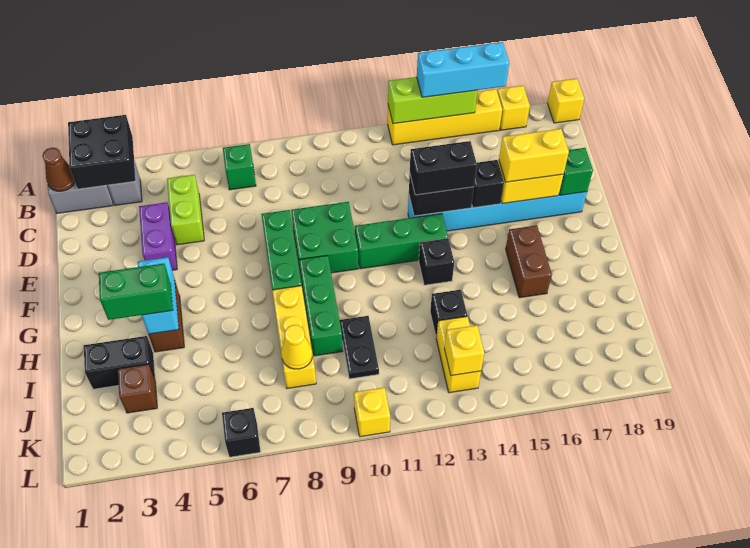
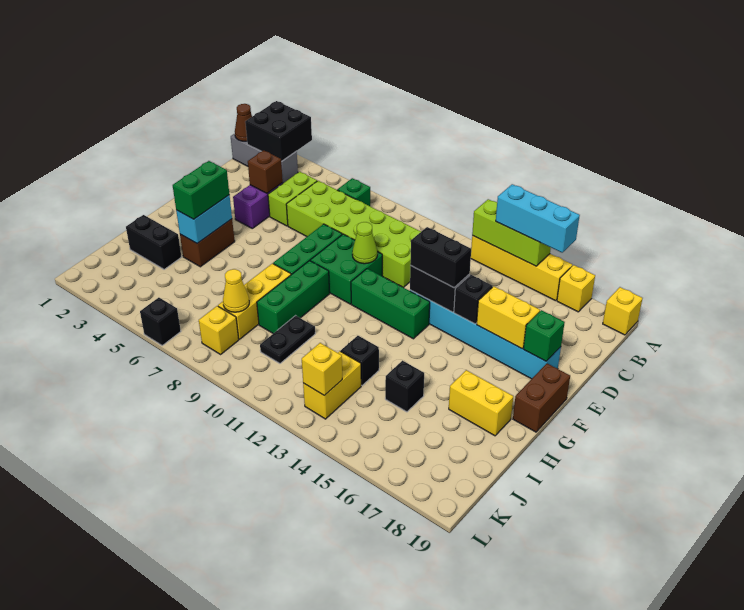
none -> lime 2x6 brick [286,181,421,287]
none -> lime 1x1 cone [352,222,377,264]
yellow 1x2 brick [499,129,569,182] -> yellow 1x2 brick moved to [449,370,513,436]
black 1x1 brick [419,238,454,285] -> black 1x1 brick moved to [385,361,424,412]
brown 1x2 brick [506,225,552,298] -> brown 1x2 brick moved to [513,364,570,432]
green 1x2 brick [99,264,173,320] -> green 1x2 brick turned to [173,161,229,219]
brown 1x1 brick [118,364,157,413] -> brown 1x1 brick moved to [248,150,283,193]
yellow 1x1 brick [354,387,390,437] -> yellow 1x1 brick moved to [199,306,239,354]

